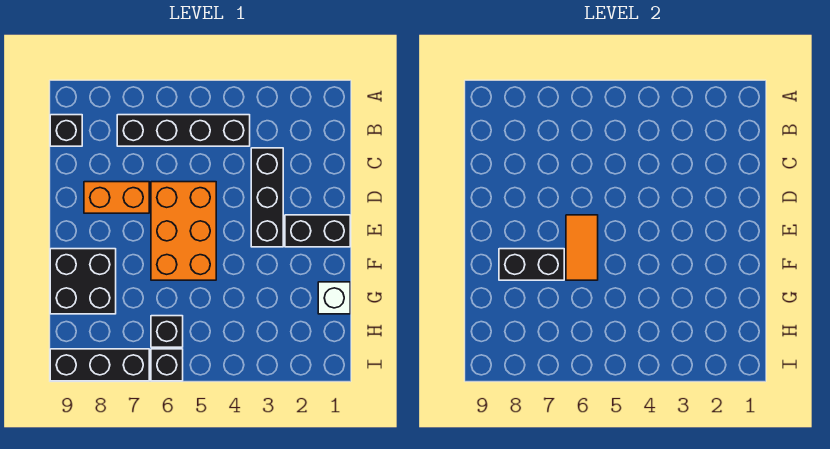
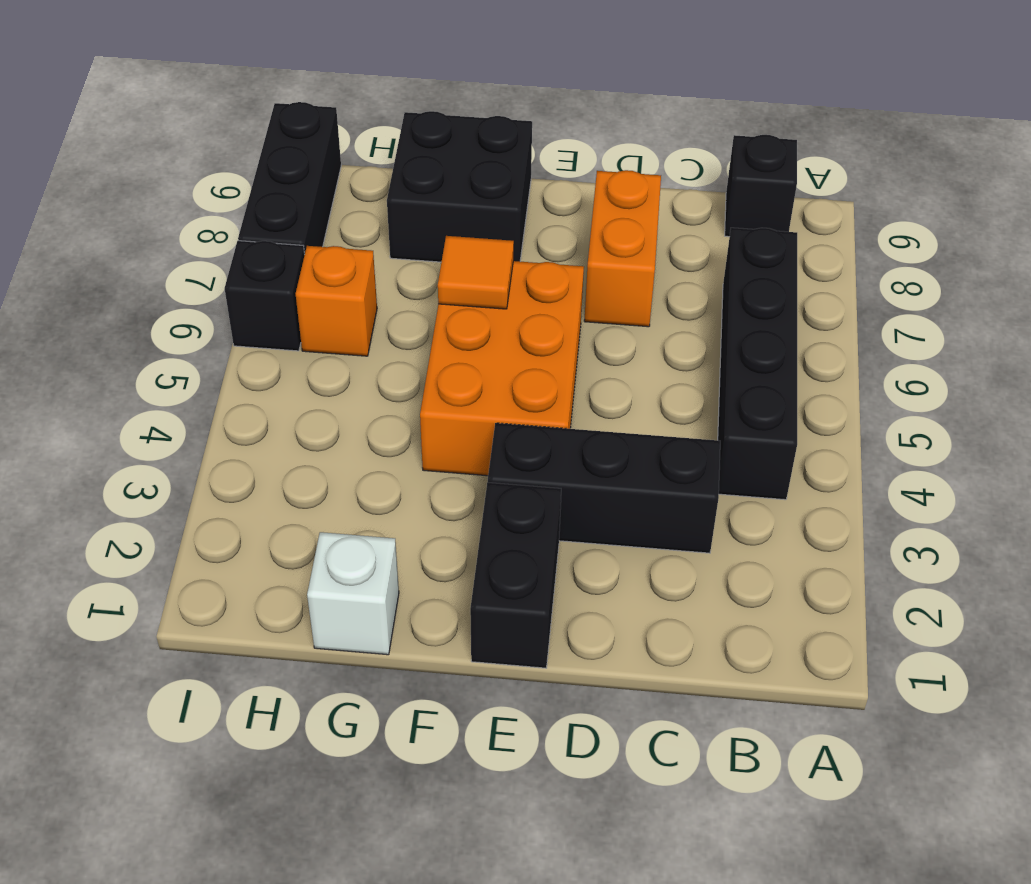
orange 2x3 brick [151,182,216,280] -> orange 2x3 brick turned to [420,261,584,476]
orange 1x2 tile [566,215,598,280] -> orange 1x1 tile [438,236,514,309]
black 1x2 brick [499,249,564,280] -> none
black 1x1 brick [151,316,183,347] -> orange 1x1 brick [296,246,377,356]

